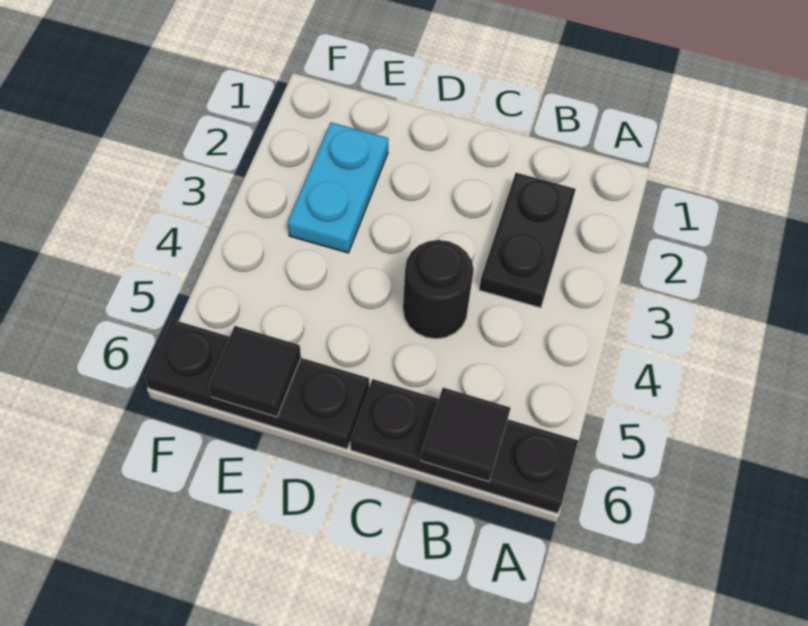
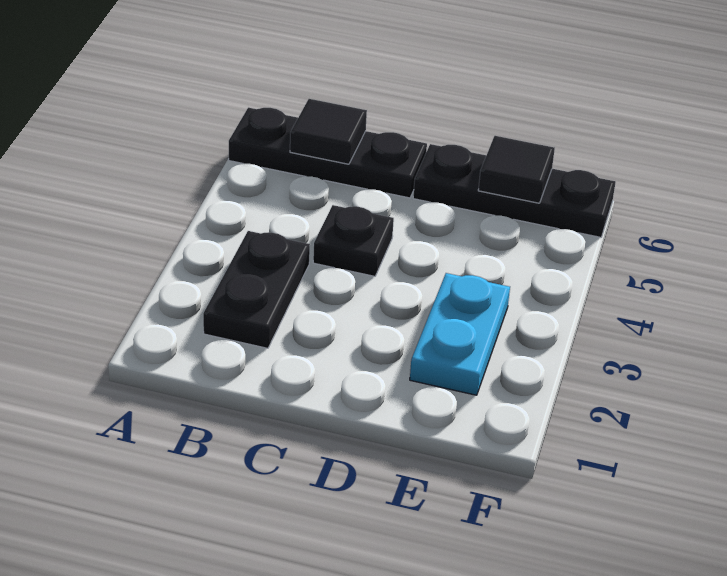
black 1x1 round brick [403,240,474,339] -> black 1x1 plate [313,205,394,276]

